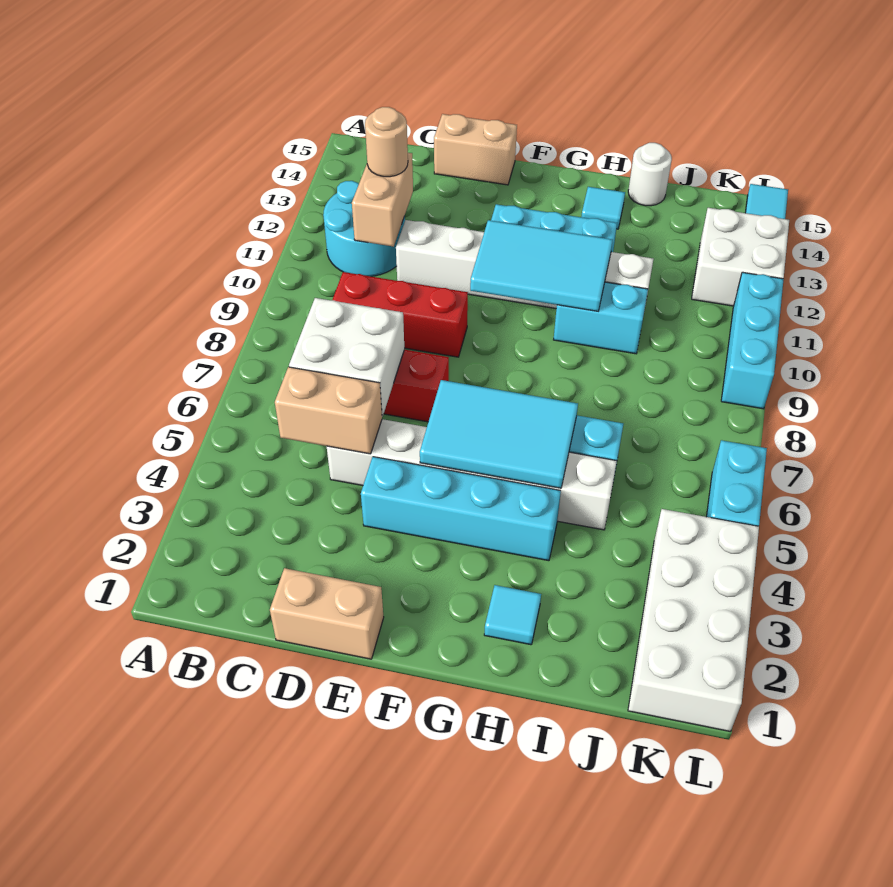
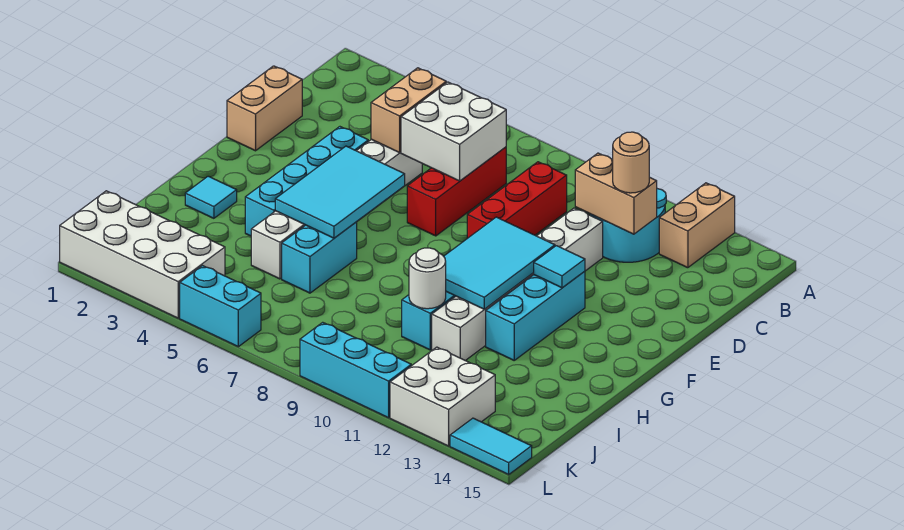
tan 1x2 brick [434,114,517,185] -> tan 1x2 brick moved to [659,183,735,268]
cyan 1x1 tile [581,187,625,229] -> cyan 1x1 tile moved to [534,246,585,288]
white 1x1 round brick [628,143,672,206] -> white 1x1 round brick moved to [409,248,446,309]

